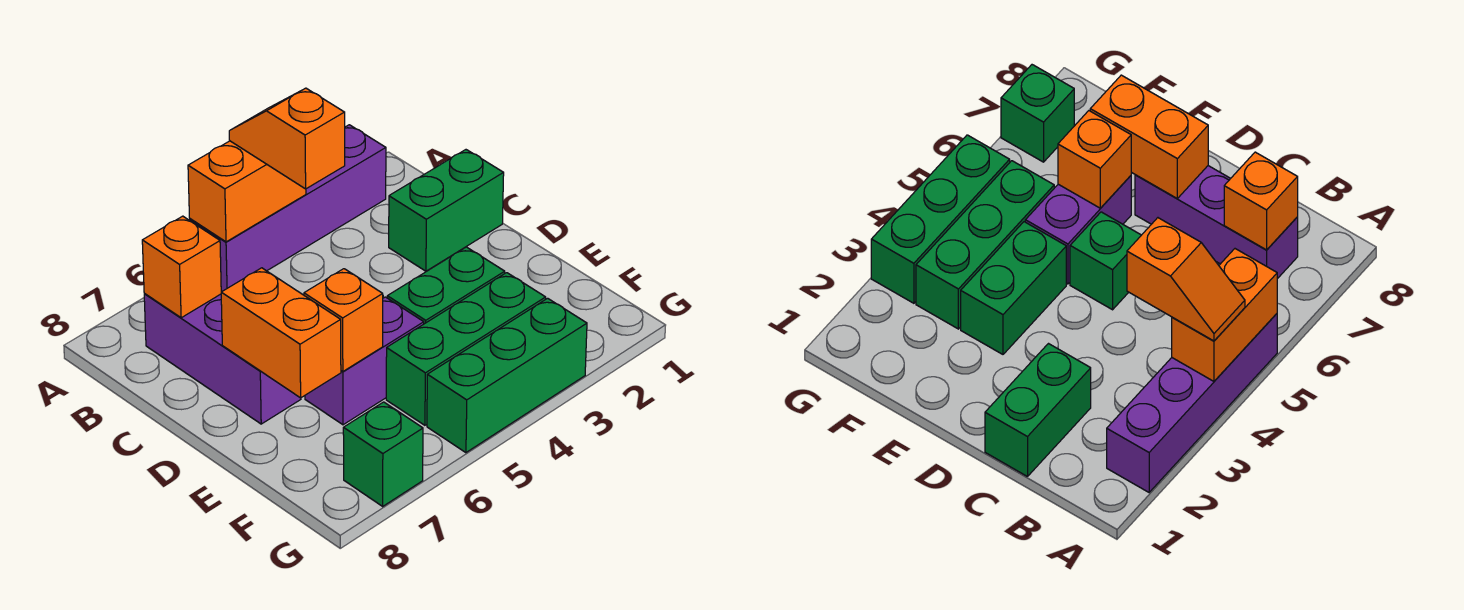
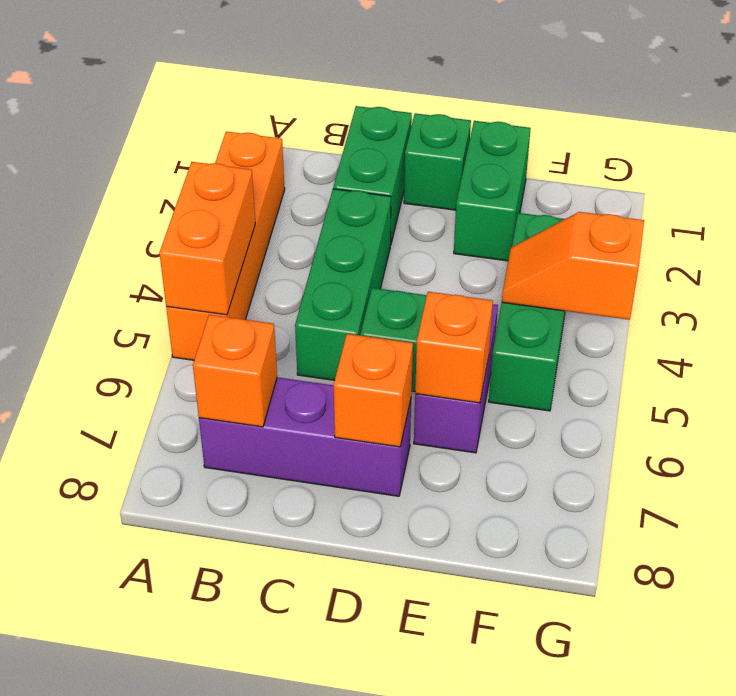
purple 1x4 brick [190,125,386,291] -> orange 1x4 brick [166,132,285,360]
orange 1x2 slope [229,88,345,189] -> orange 1x2 slope moved to [502,212,644,320]
orange 1x2 brick [221,268,341,398] -> orange 1x1 brick [334,334,413,447]
green 1x2 brick [387,247,505,324] -> green 1x2 brick moved to [454,121,531,261]
green 1x3 brick [427,298,587,453] -> green 1x3 brick moved to [295,189,391,380]
green 1x1 brick [343,402,423,506] -> green 1x1 brick moved to [404,113,471,210]

